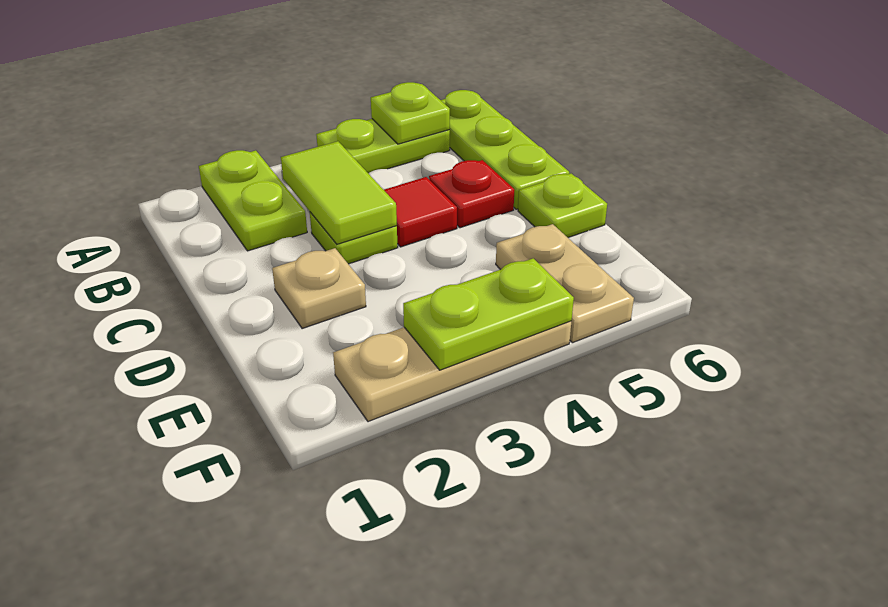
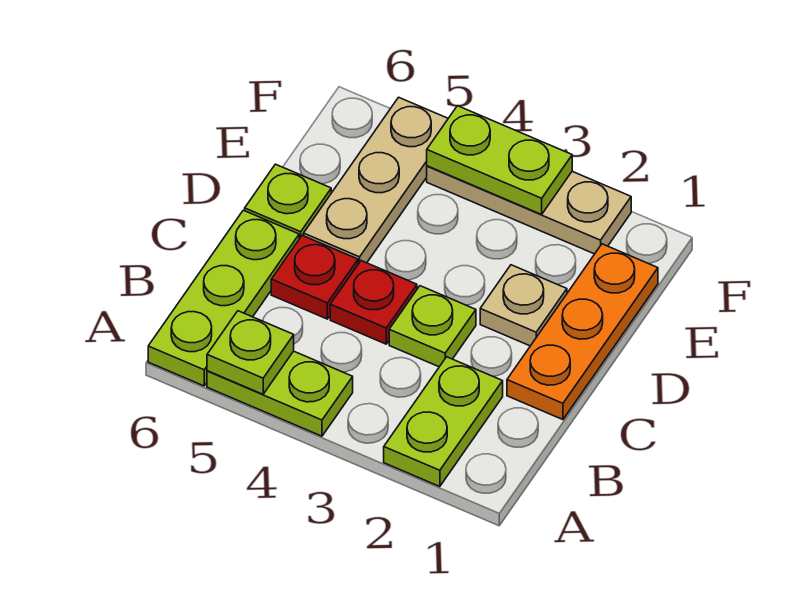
lime 1x2 tile [281,141,397,244] -> none
none -> orange 1x3 plate [507,244,658,420]
red 1x1 tile [384,177,457,247] -> red 1x1 plate [330,261,417,344]
tan 1x2 plate [496,224,634,343] -> tan 1x3 plate [304,97,448,264]

